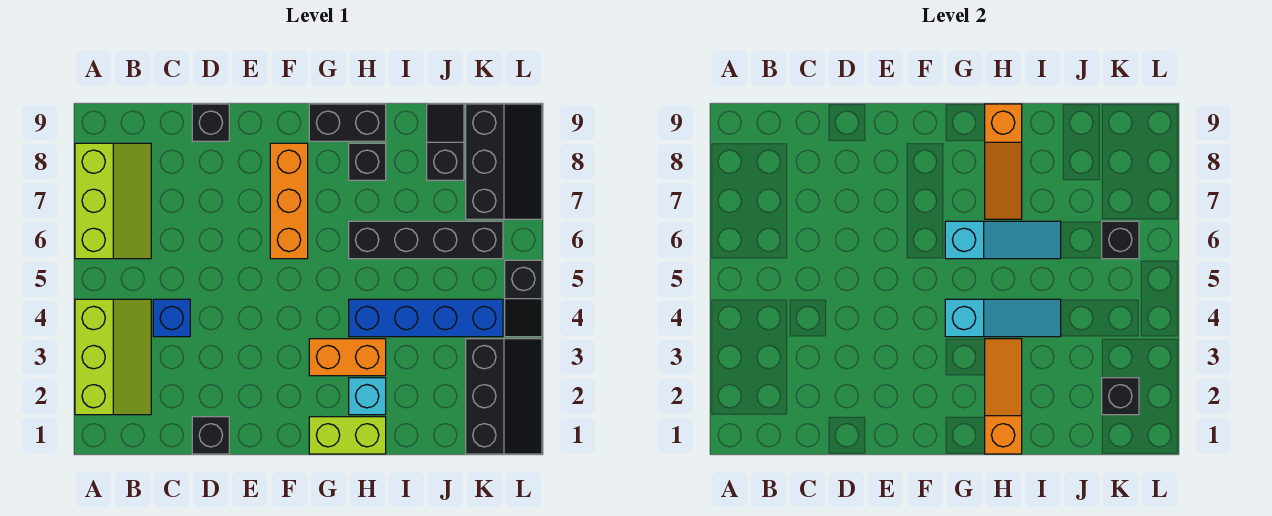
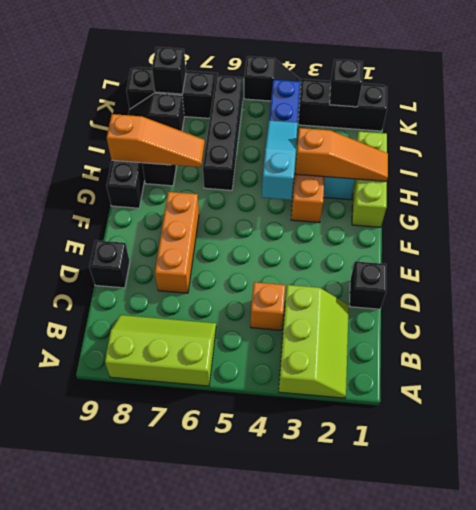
lime 2x3 slope [75,299,151,415] -> lime 2x3 slope turned to [279,285,349,398]
blue 1x1 brick [153,299,190,337] -> orange 1x1 brick [251,282,285,330]
orange 1x3 brick [270,143,308,259] -> orange 1x3 brick turned to [155,192,199,293]
lime 1x2 brick [309,417,386,454] -> lime 1x3 brick [352,132,387,227]
cyan 1x3 slope [945,221,1061,259] -> none
orange 1x3 slope [985,339,1022,454] -> orange 1x3 slope turned to [295,128,388,181]
black 1x1 brick [1102,221,1139,259] -> black 1x1 brick moved to [152,47,186,94]

